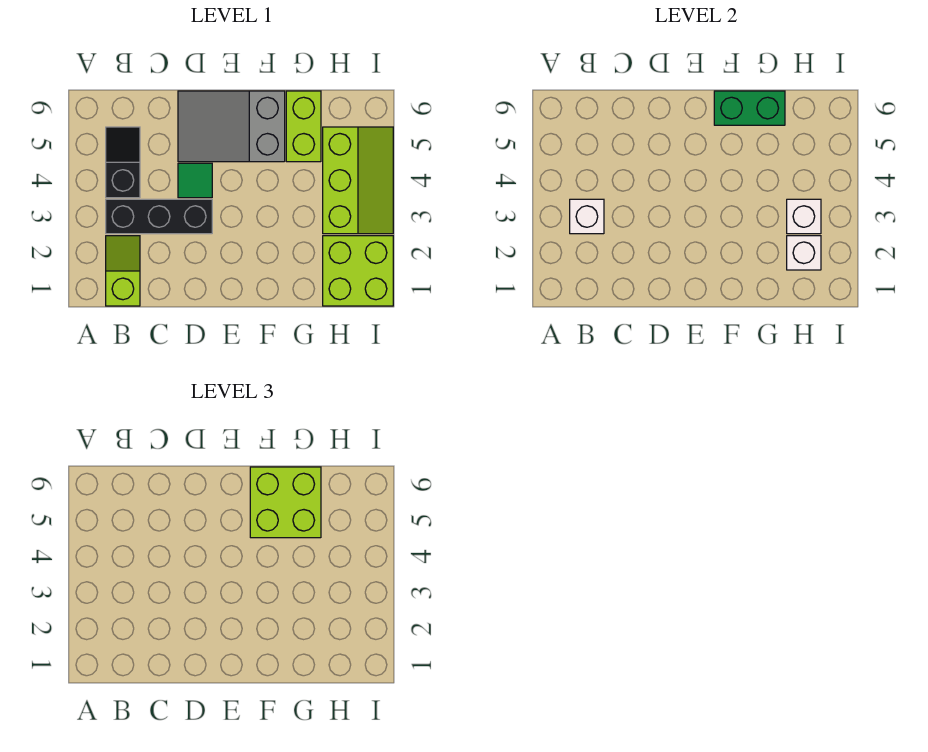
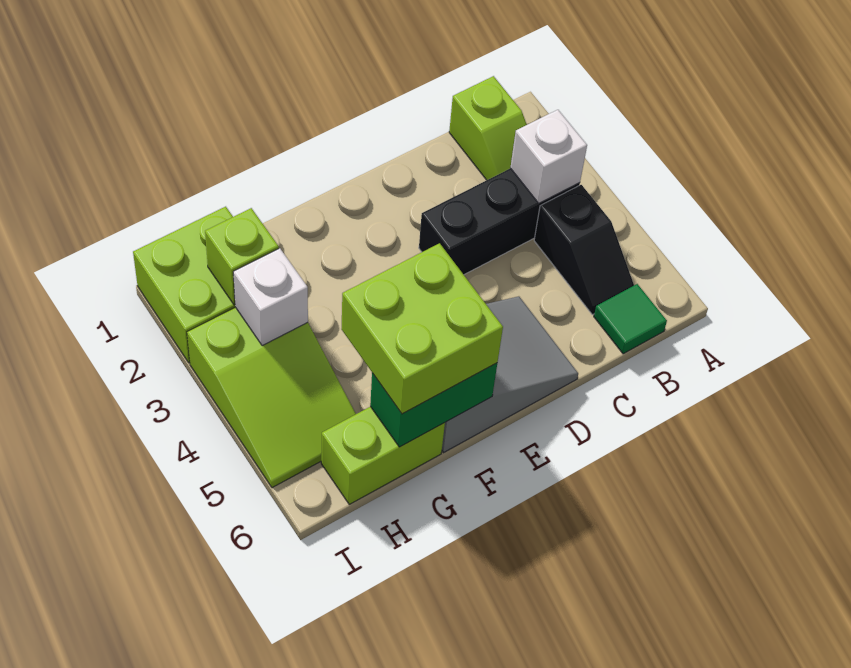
green 1x1 tile [178,163,212,198] -> green 1x1 tile moved to [594,284,667,354]
lime 1x2 brick [286,91,321,162] -> lime 1x2 brick turned to [321,407,445,504]
white 1x1 brick [787,236,821,270] -> lime 1x1 brick [205,208,279,305]
lime 2x3 slope [323,127,393,234] -> lime 2x3 slope turned to [187,307,356,488]

